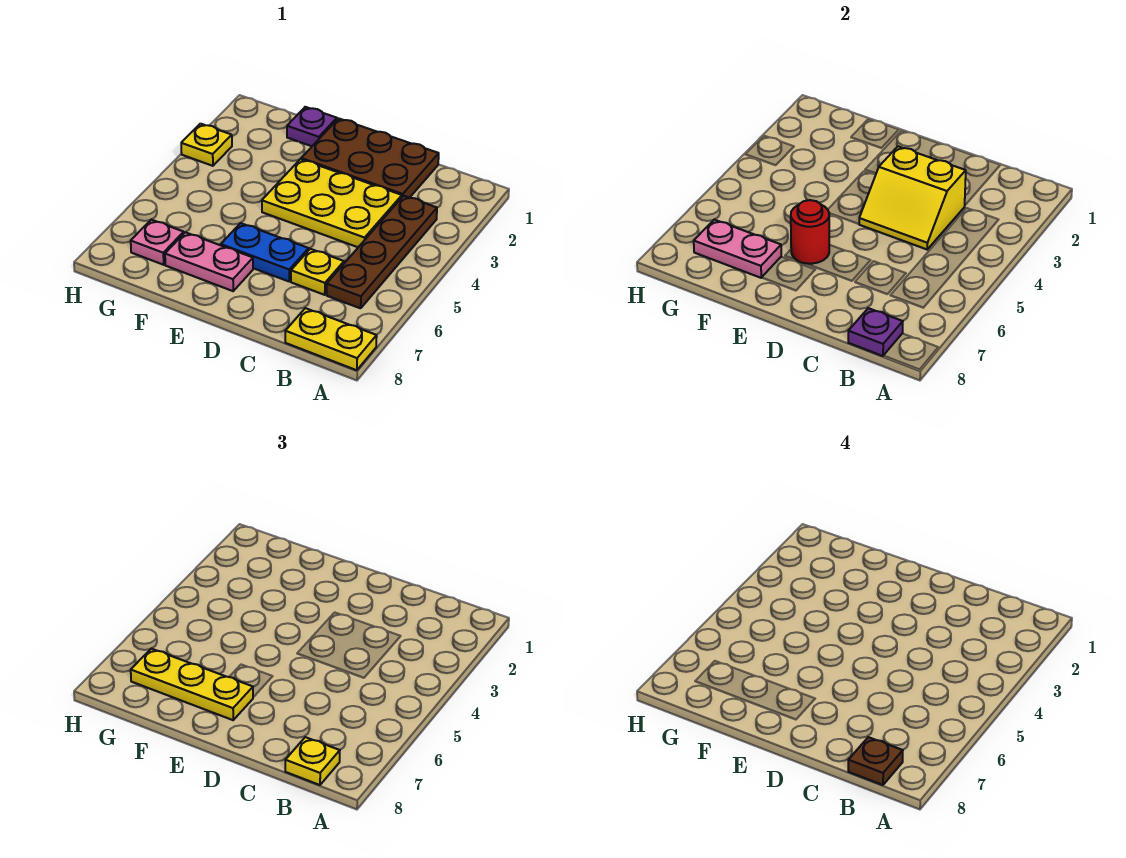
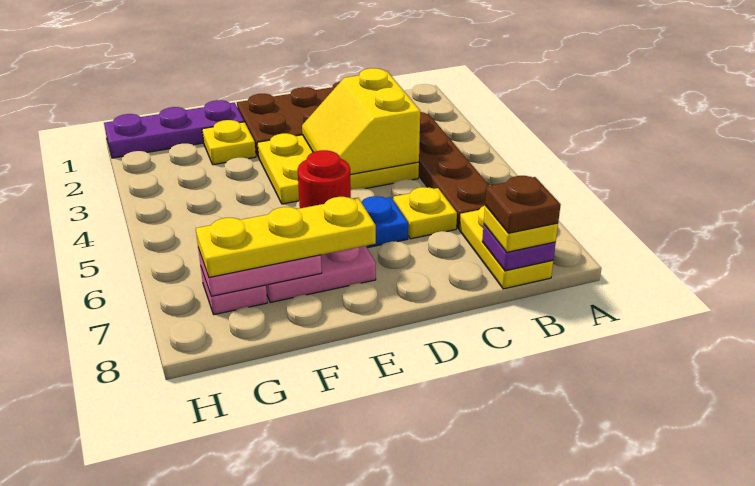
yellow 1x2 plate [285,308,377,370] -> yellow 1x2 plate turned to [460,206,553,289]
yellow 2x2 slope [859,146,966,249] -> yellow 2x2 slope turned to [302,68,420,175]
purple 1x1 plate [287,107,337,146] -> purple 1x3 plate [104,100,244,158]
yellow 1x1 plate [181,124,232,166] -> yellow 1x1 plate moved to [202,120,256,165]

